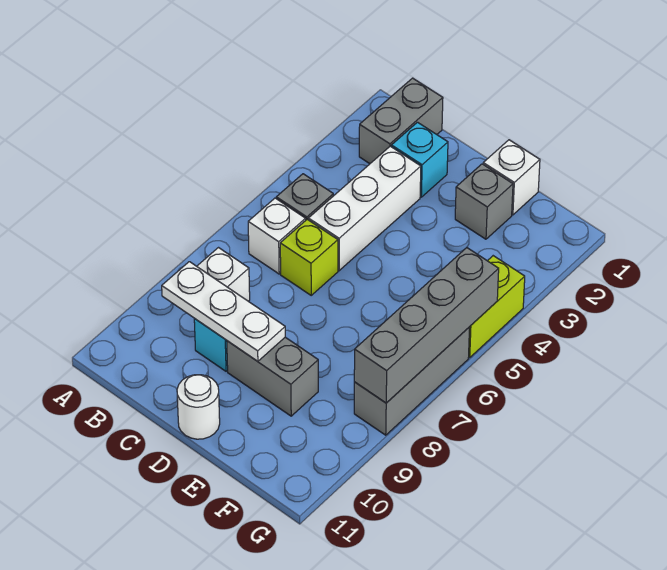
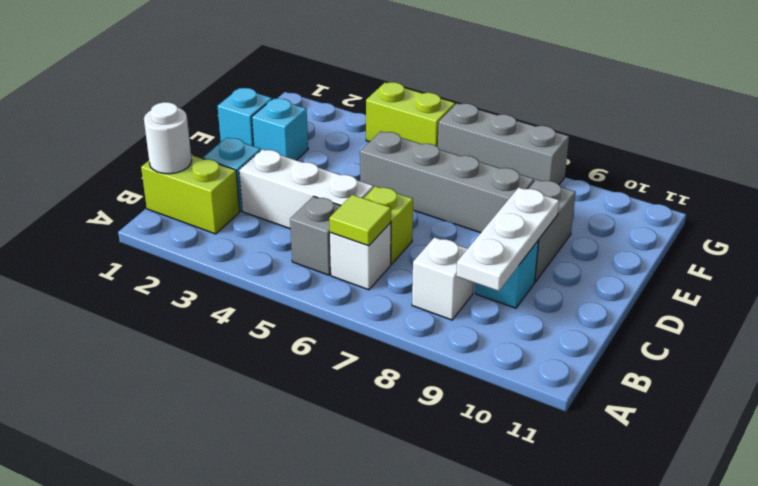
grey 1x2 brick [359,78,443,164] -> lime 1x2 brick [141,155,240,234]
none -> lime 1x1 tile [329,195,391,246]
white 1x1 round brick [177,375,220,439] -> white 1x1 round brick moved to [144,102,192,174]
white 1x1 brick [483,140,540,215] -> cyan 1x1 brick [218,88,272,146]
grey 1x1 brick [455,164,513,239] -> cyan 1x1 brick [252,98,308,160]
grey 1x4 brick [354,248,499,403] -> grey 1x4 brick moved to [360,131,534,233]

